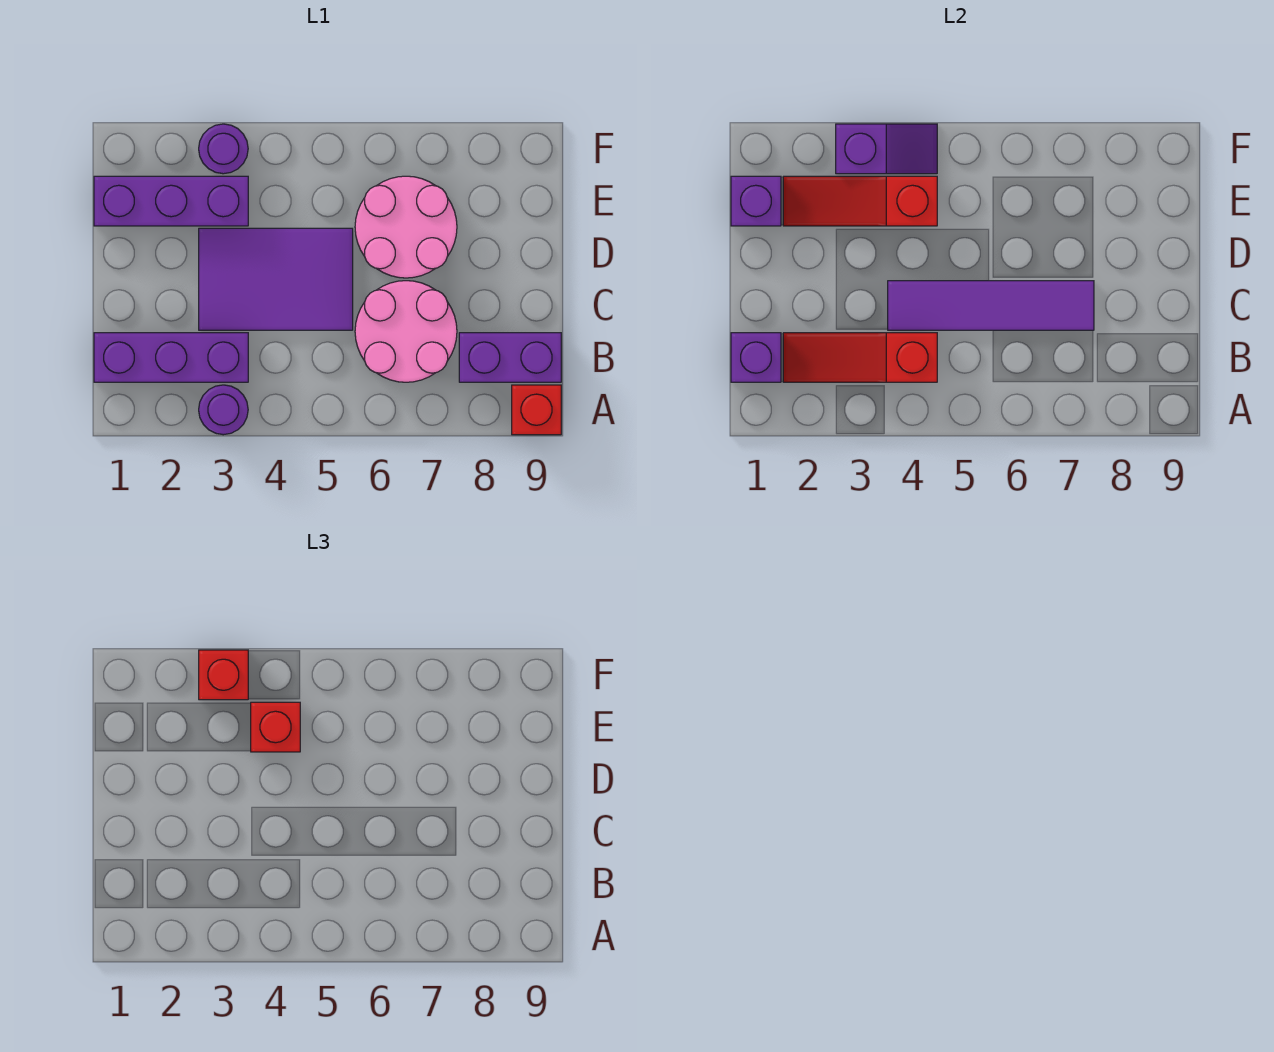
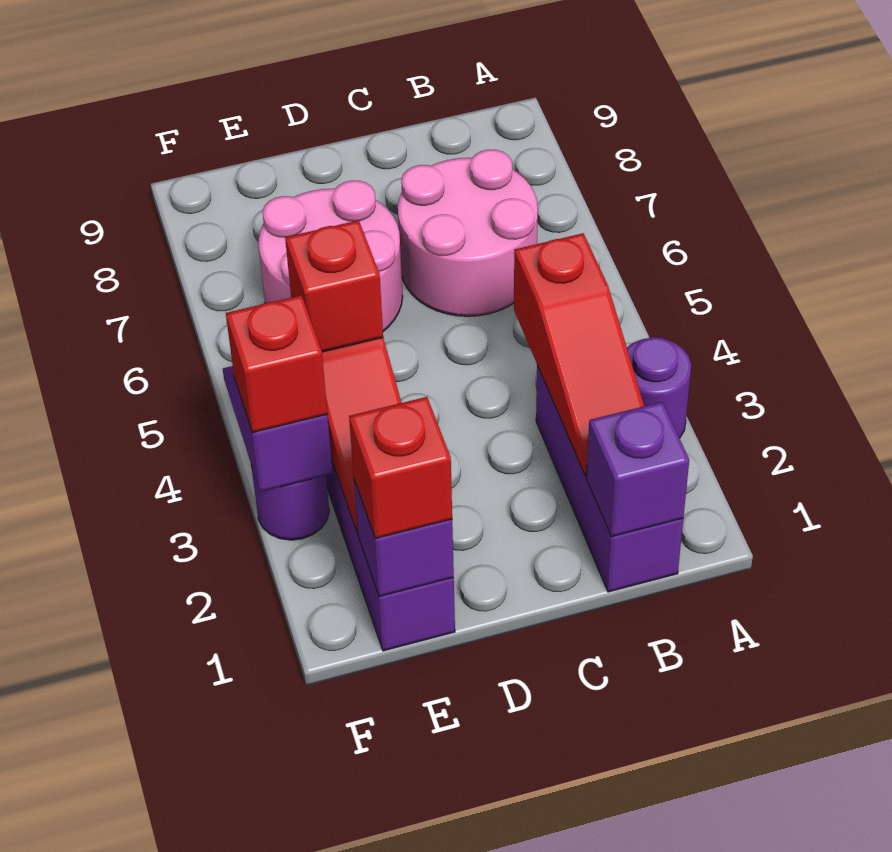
red 1x1 brick [512,385,561,435] -> red 1x1 brick moved to [349,397,452,539]
purple 1x2 brick [459,333,561,382] -> none
purple 2x3 tile [199,228,353,330] -> none
purple 1x4 tile [888,281,1094,330] -> none

